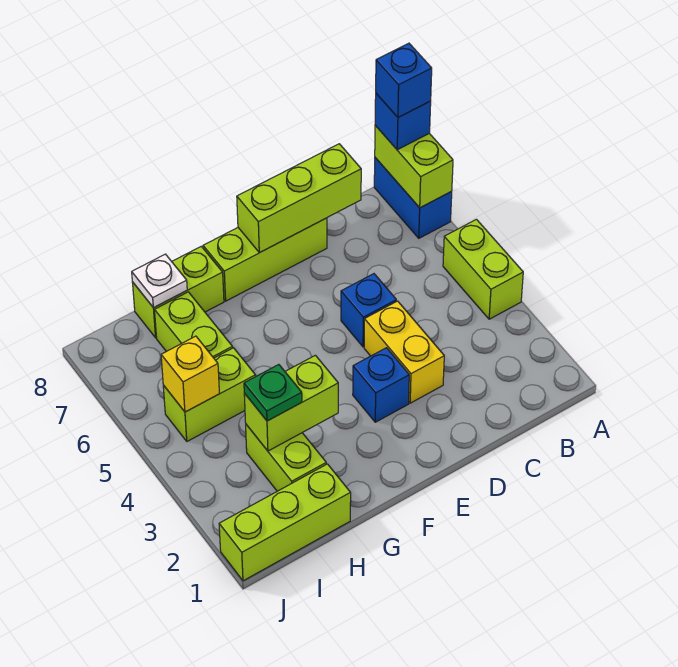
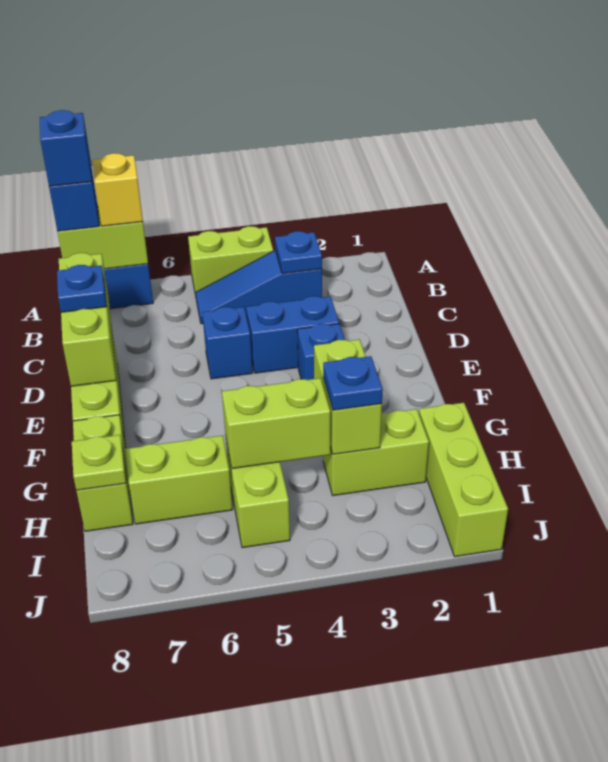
none -> blue 1x3 slope [196,251,322,324]
none -> blue 1x1 plate [275,231,322,274]
yellow 1x2 brick [364,301,444,403] -> blue 1x2 brick [246,296,339,373]
none -> blue 1x1 plate [57,265,107,312]
green 1x1 plate [244,365,302,421] -> blue 1x1 plate [323,356,383,410]
none -> lime 1x2 brick [222,378,330,469]
white 1x1 plate [132,254,187,308] -> lime 1x1 plate [72,435,126,490]
yellow 1x1 brick [161,336,219,412] -> yellow 1x1 brick moved to [93,153,143,226]

